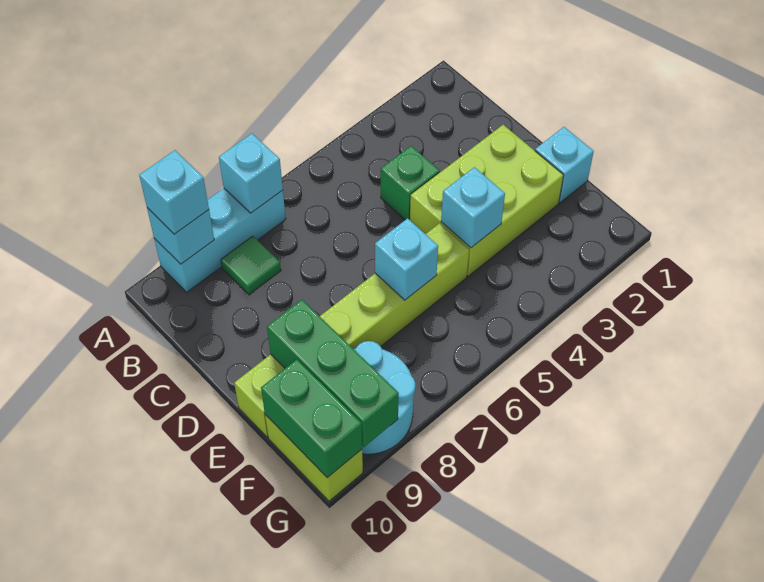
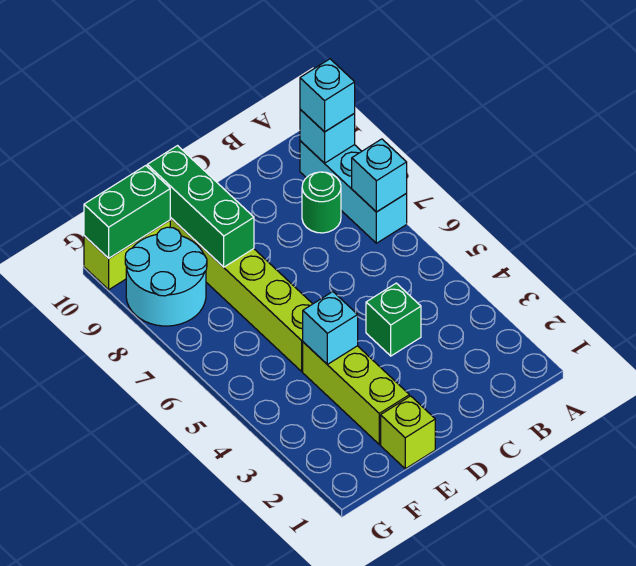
green 1x1 tile [221,236,281,295] -> green 1x1 round brick [302,172,341,233]
lime 2x3 brick [410,125,563,276] -> lime 1x3 brick [303,342,409,444]
cyan 1x1 brick [535,127,594,203] -> lime 1x1 brick [381,396,435,469]
cyan 1x1 brick [375,218,438,300] -> none
green 1x3 brick [267,300,399,447] -> green 1x3 brick turned to [147,146,254,267]

